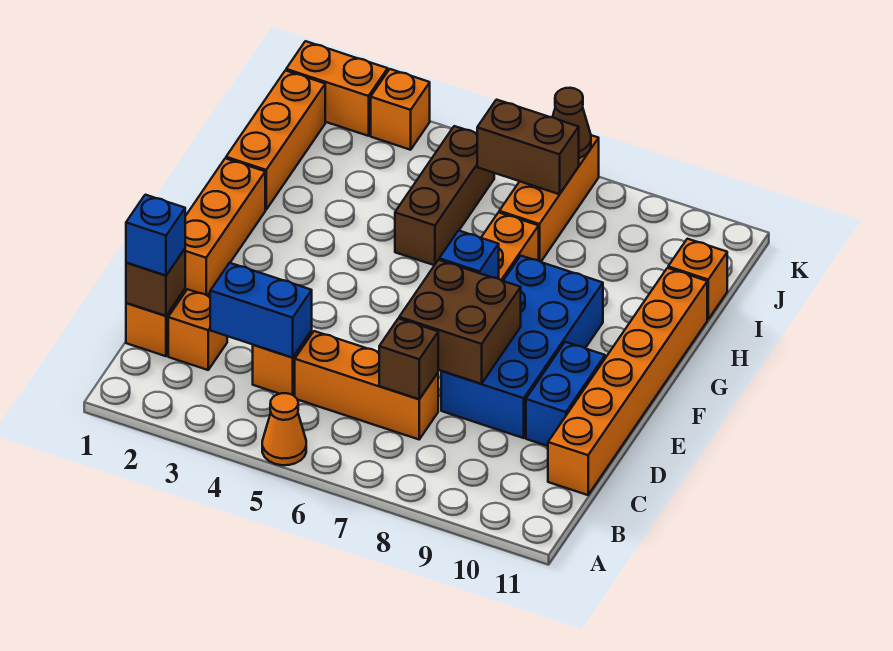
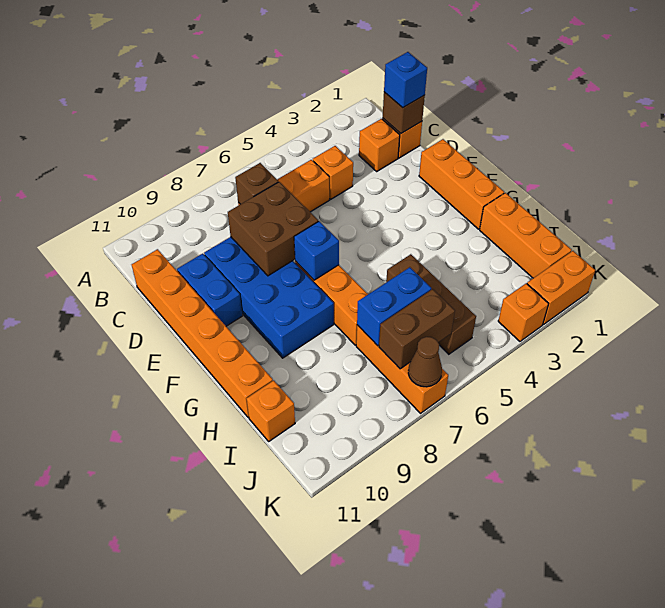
orange 1x1 cone [262,393,306,465] -> none
blue 1x2 brick [210,263,312,357] -> blue 1x2 brick moved to [357,267,431,346]

